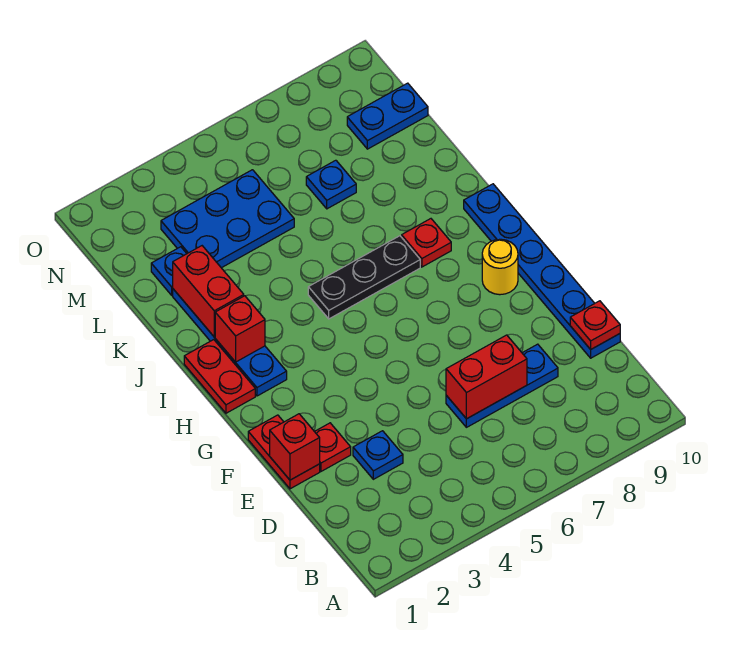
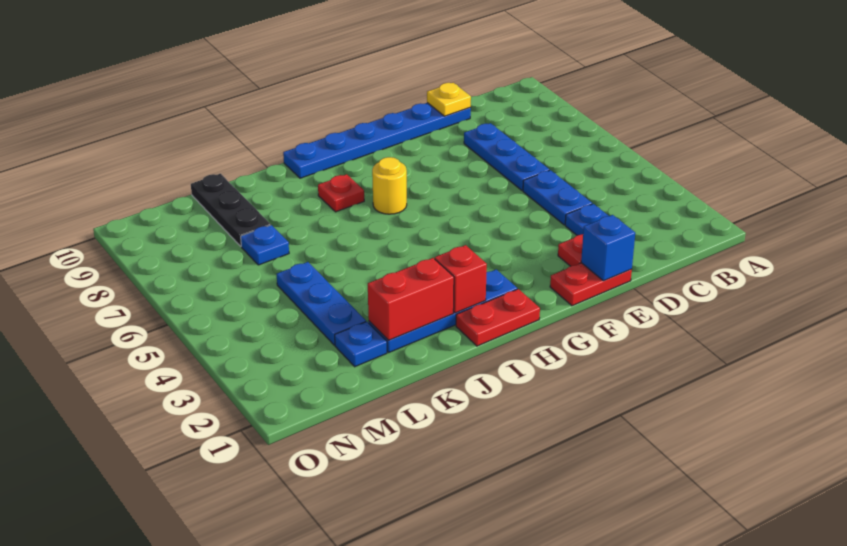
red 1x2 brick [446,335,527,419] -> none
red 1x1 plate [570,301,620,349] -> yellow 1x1 plate [427,83,471,116]
red 1x1 brick [270,414,320,480] -> blue 1x1 brick [581,215,635,281]
yellow 1x1 round brick [482,239,518,295] -> yellow 1x1 round brick moved to [372,157,407,214]
black 1x3 plate [308,236,420,319] -> black 1x3 plate moved to [191,174,271,246]
blue 2x3 plate [161,170,294,268] -> blue 1x3 plate [277,262,366,345]
blue 1x2 plate [347,83,428,149] -> blue 1x2 plate moved to [523,170,592,225]

